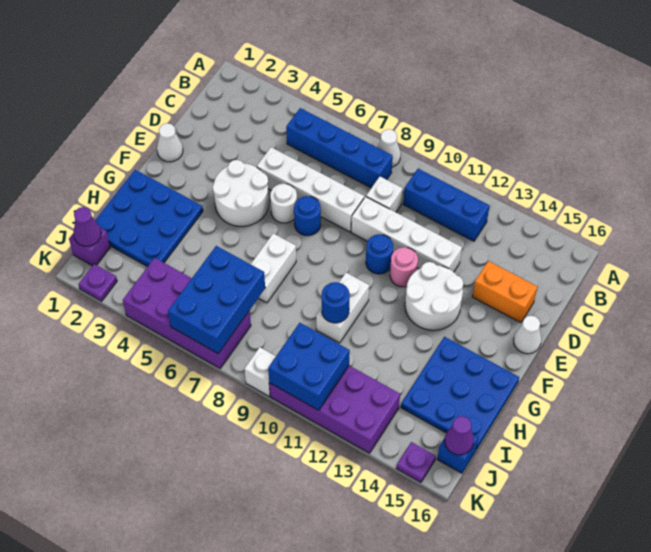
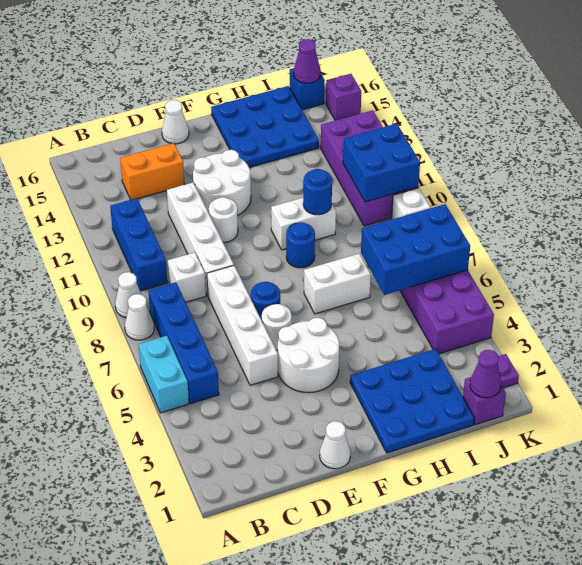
none -> cyan 1x2 brick [139,336,189,413]
none -> white 1x1 cone [115,272,141,318]
orange 1x2 brick [472,261,538,323] -> orange 1x2 brick turned to [120,143,185,200]
blue 1x1 round brick [366,234,393,274] -> blue 1x1 round brick moved to [286,222,315,268]
pink 1x1 round brick [390,247,418,287] -> white 1x1 round brick [209,197,238,242]
purple 1x1 plate [396,442,436,482] -> purple 1x1 brick [326,74,361,120]

